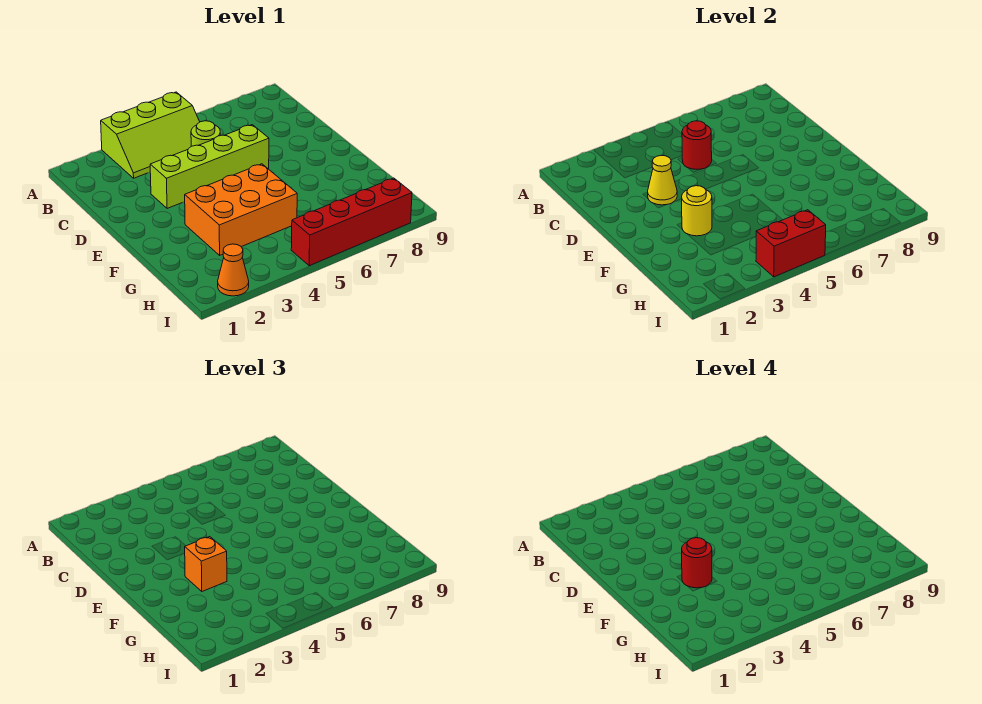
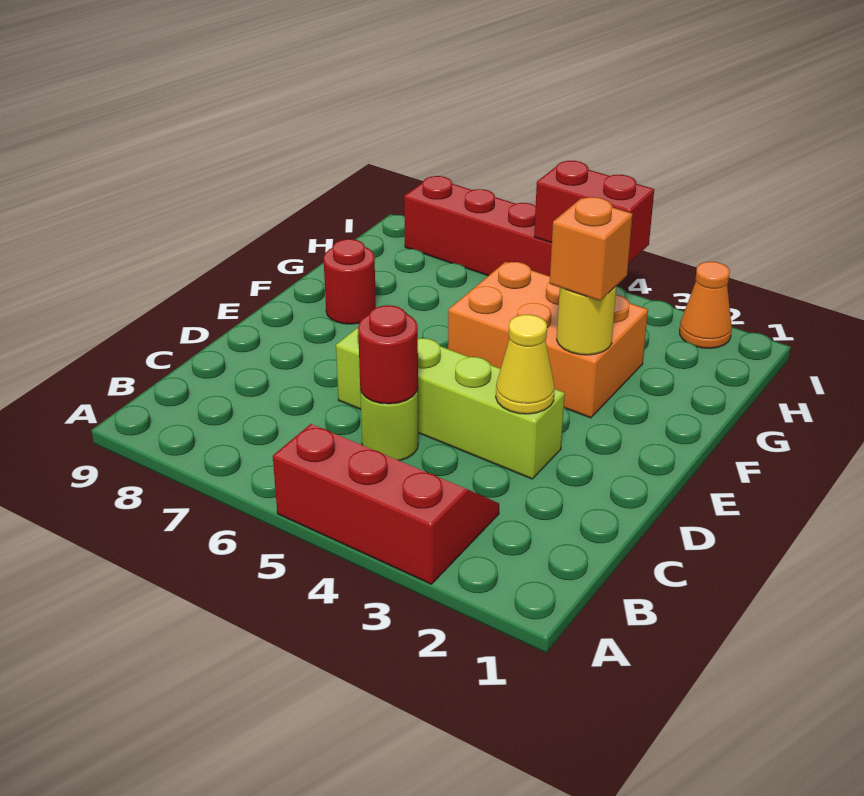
lime 2x3 slope [101,92,200,178] -> red 2x3 slope [273,424,499,584]
red 1x1 round brick [682,538,712,588] -> red 1x1 round brick moved to [324,239,376,324]

